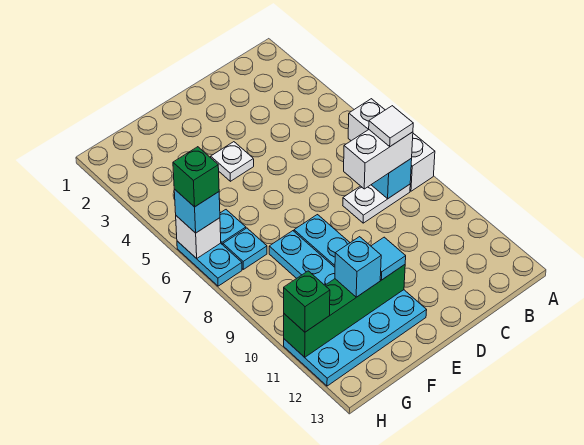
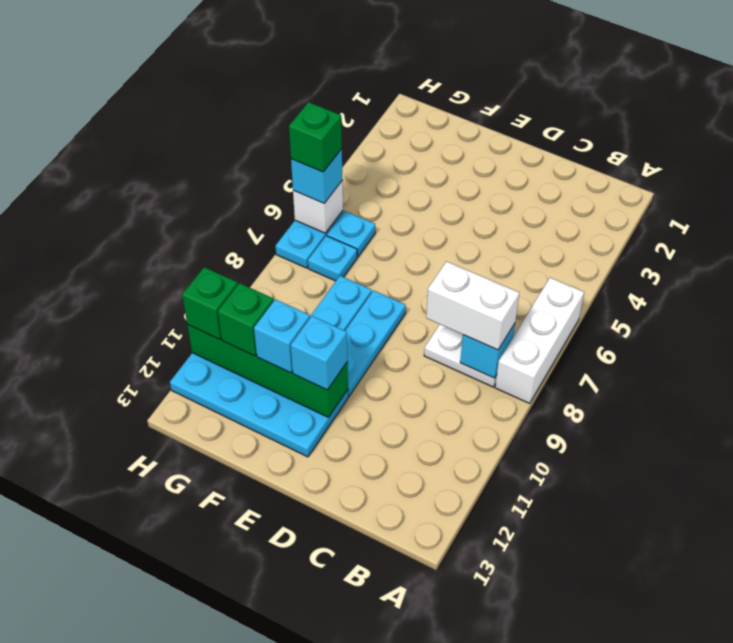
white 1x1 tile [369,106,413,146] -> none
white 1x1 plate [211,142,254,181] -> none
cyan 1x1 tile [371,237,406,280] -> cyan 1x1 brick [291,316,347,390]
none -> green 1x1 brick [218,283,274,356]

